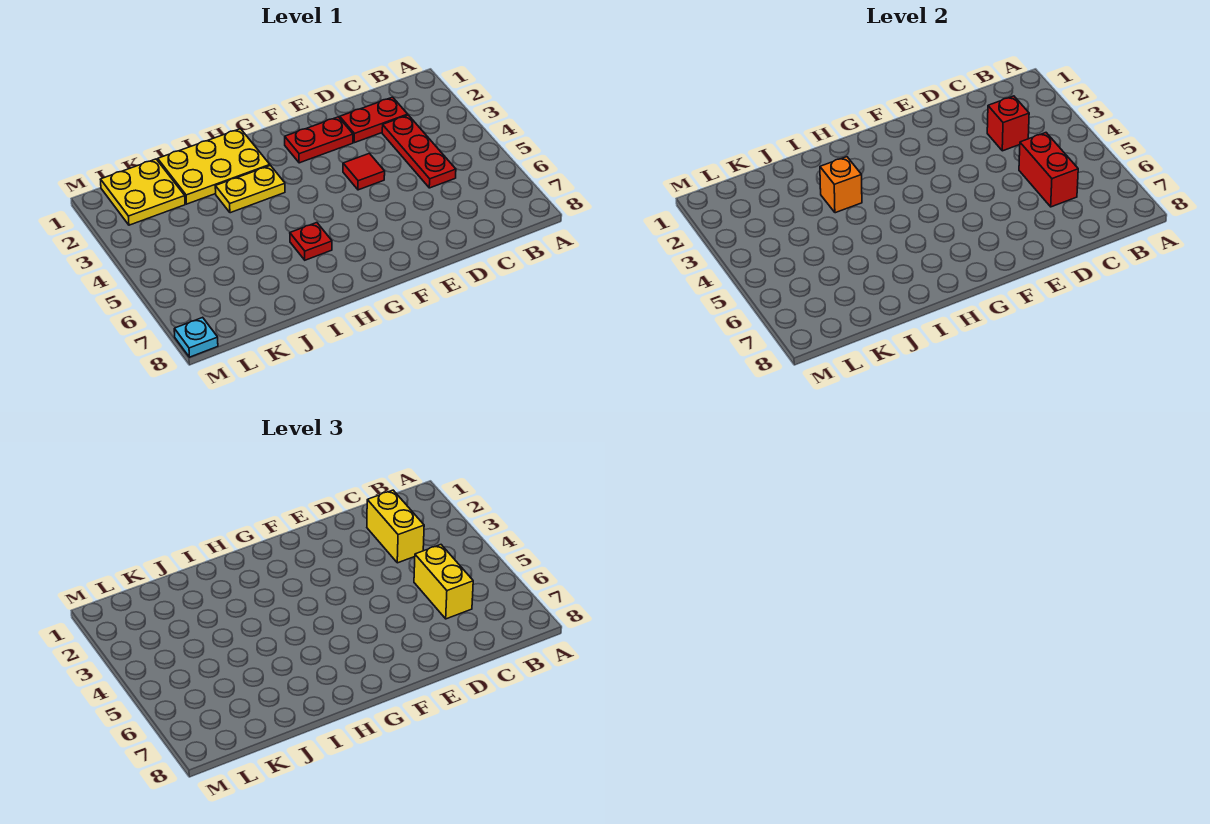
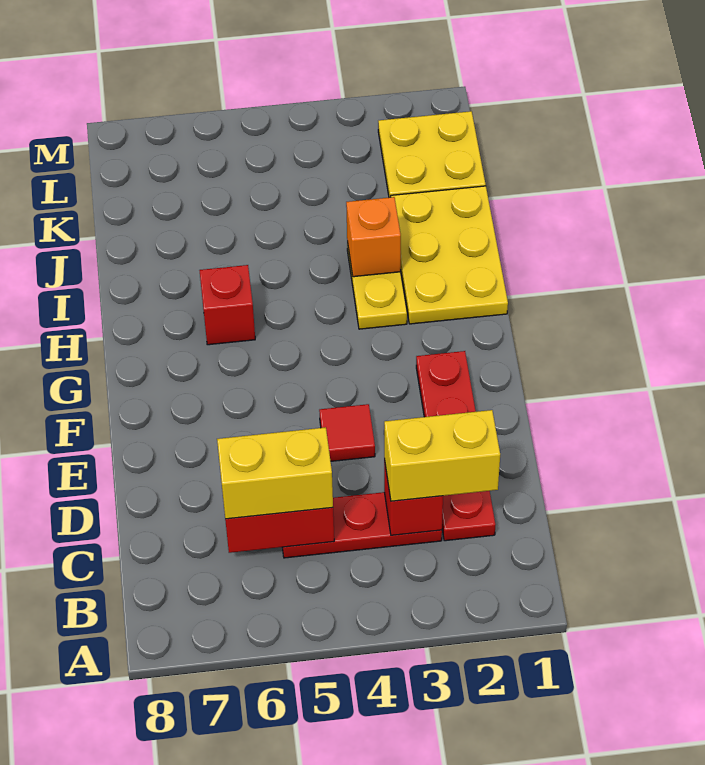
red 1x1 plate [290,223,332,260] -> red 1x1 brick [199,265,255,345]
cyan 1x1 plate [174,317,218,357] -> none

